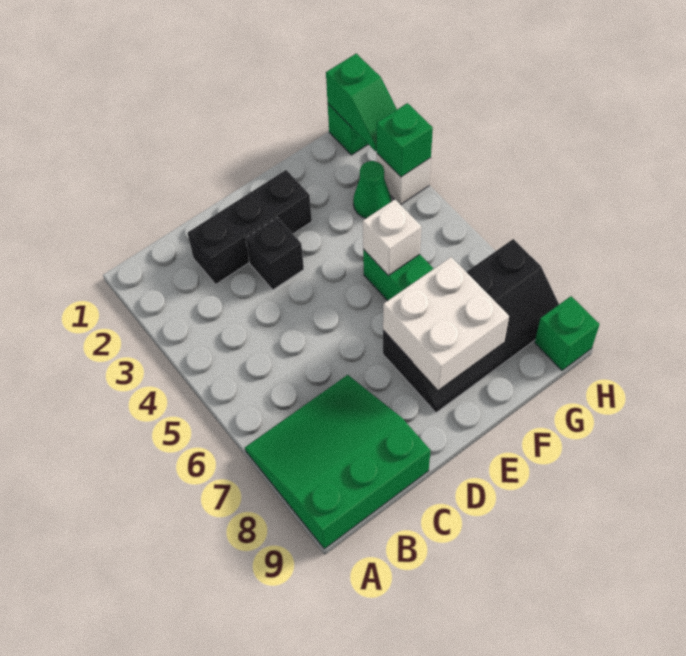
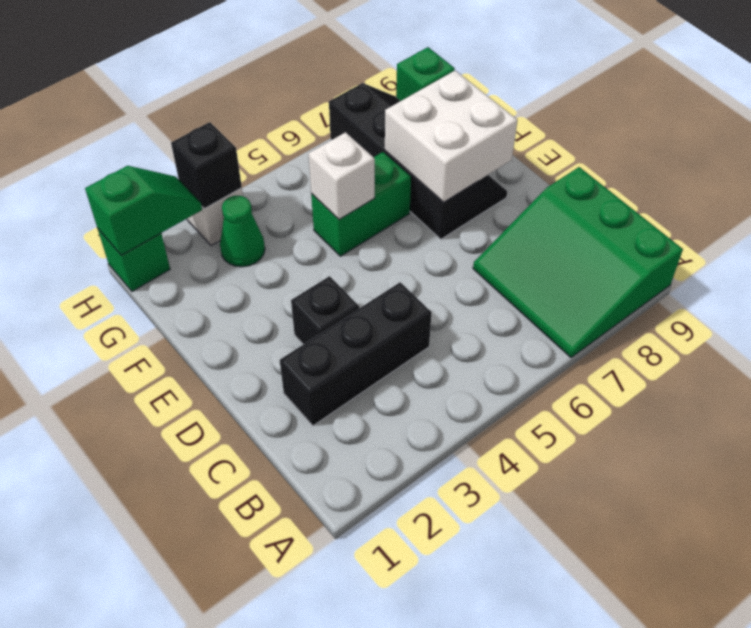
black 1x3 brick [188,170,312,284] -> black 1x3 brick turned to [280,282,432,426]
green 1x1 brick [377,103,433,177] -> black 1x1 brick [171,122,242,209]

